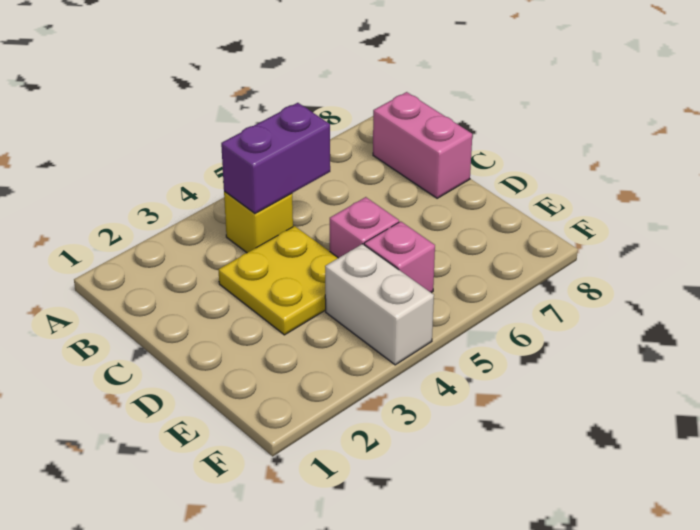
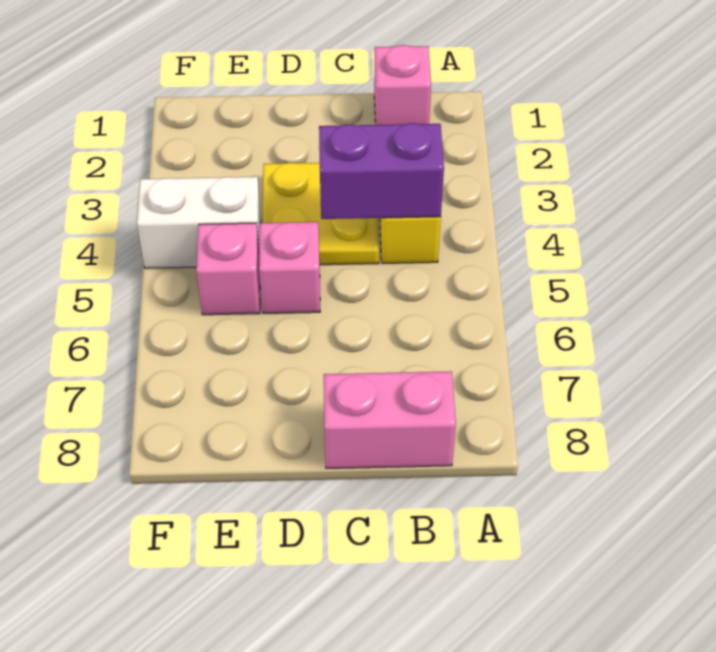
none -> pink 1x1 brick [374,45,431,125]
purple 1x2 brick [221,103,330,214] -> purple 1x2 brick turned to [319,123,444,219]

